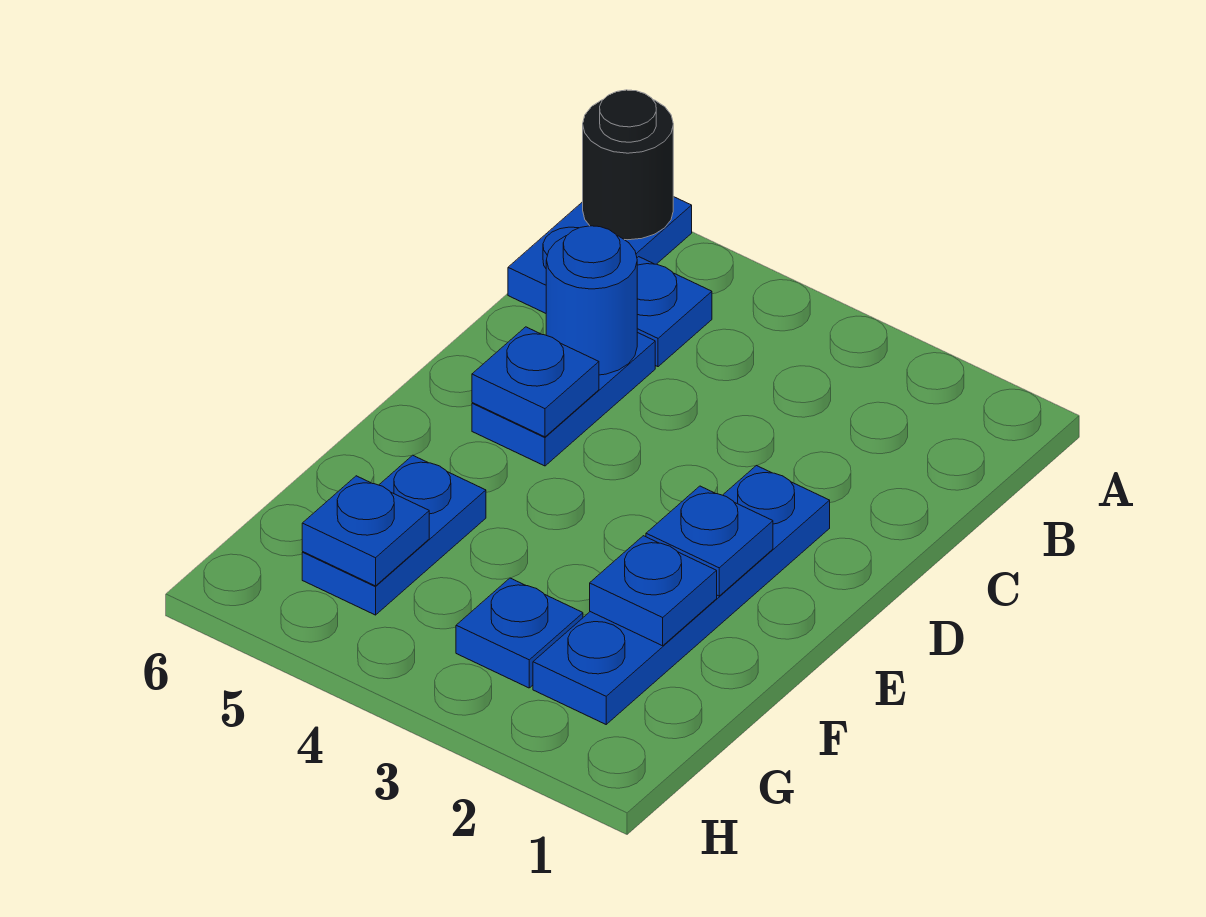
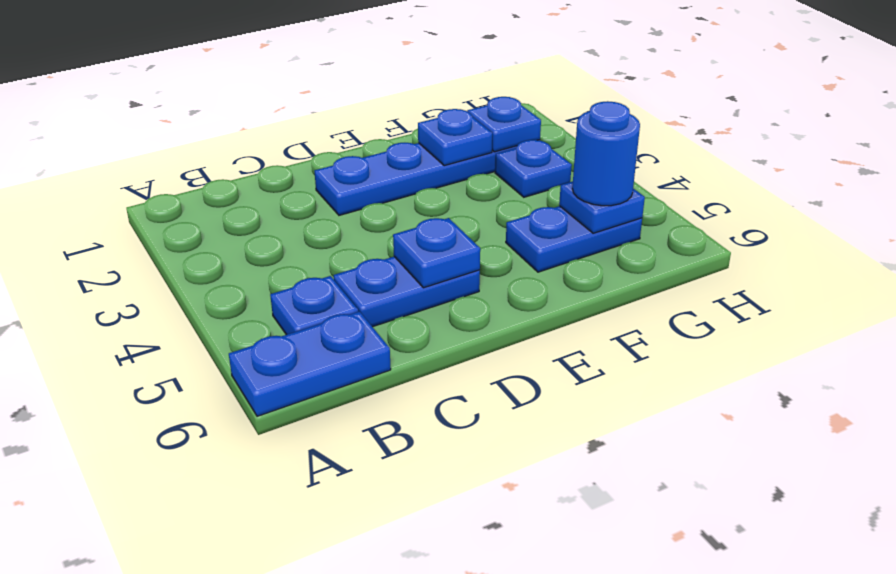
black 1x1 round brick [583,90,673,240] -> none
blue 1x1 round brick [546,226,637,375] -> blue 1x1 round brick moved to [572,101,640,206]
blue 1x1 plate [646,486,773,596] -> blue 1x1 plate moved to [467,97,541,152]

